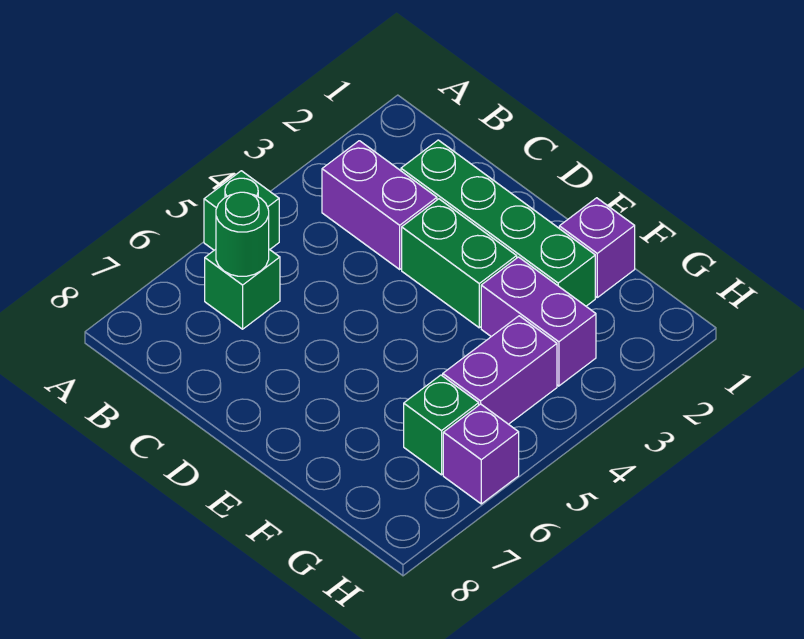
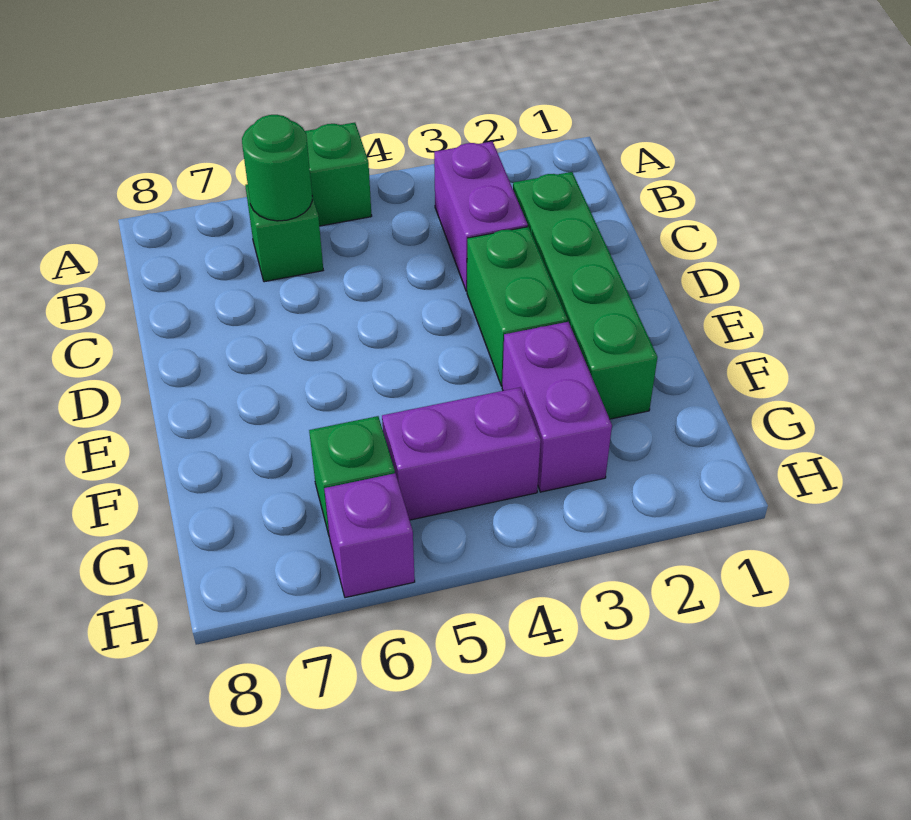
purple 1x1 brick [559,198,635,297] -> none

